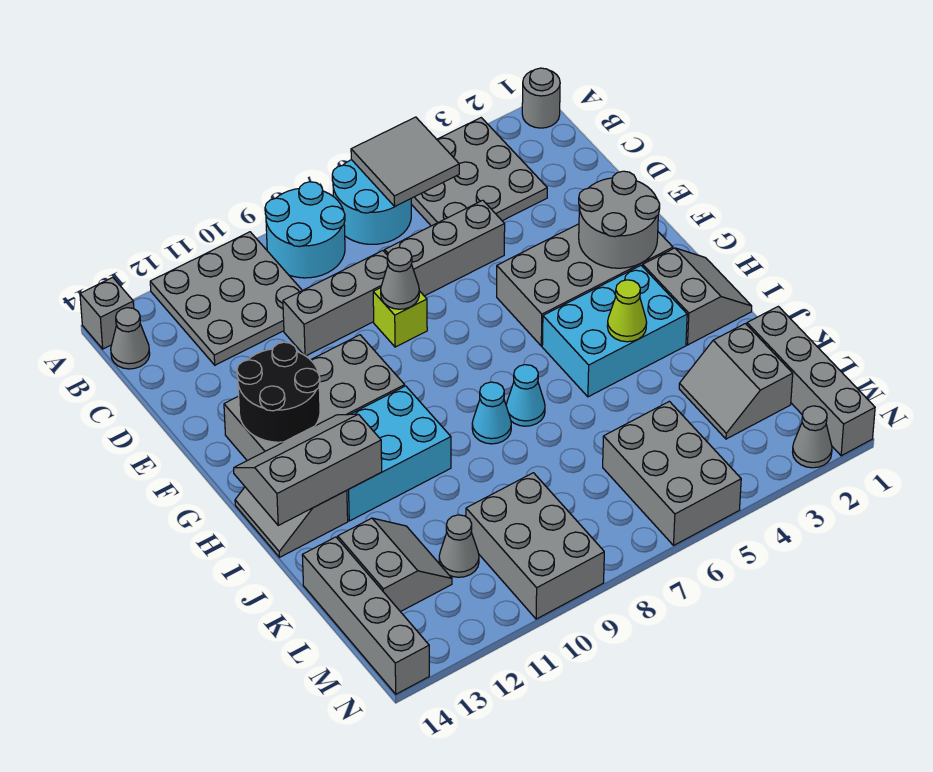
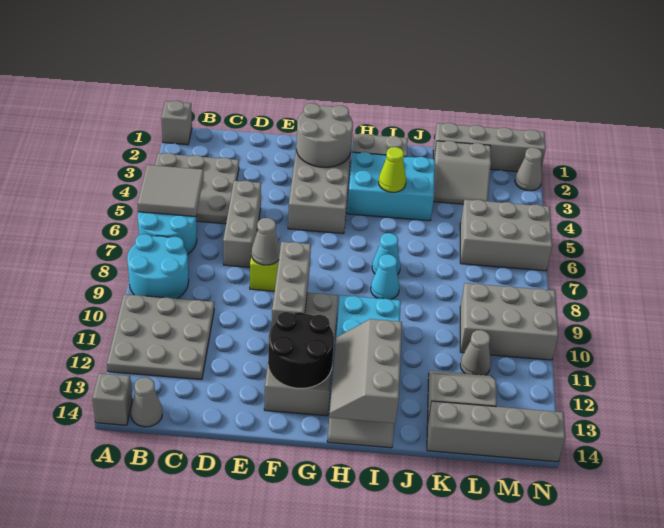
grey 1x1 round brick [522,68,560,128] -> grey 1x1 brick [161,101,192,145]
grey 1x3 brick [283,251,388,356] -> grey 1x3 brick moved to [272,242,311,326]
cyan 2x3 brick [542,266,687,397] -> cyan 2x3 brick turned to [347,152,435,221]

